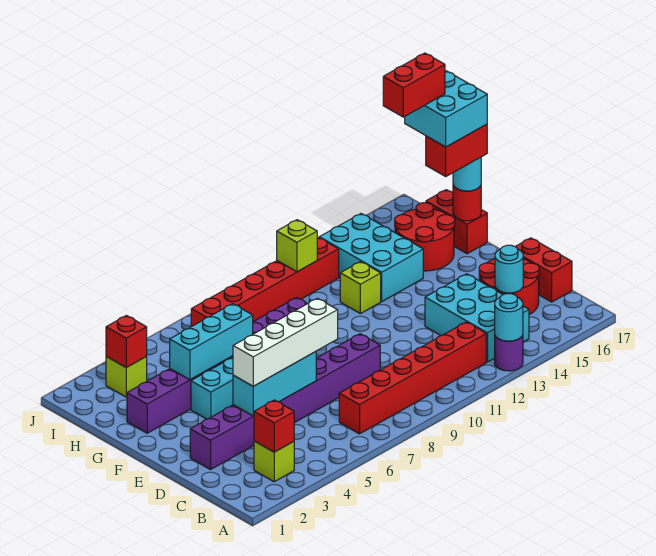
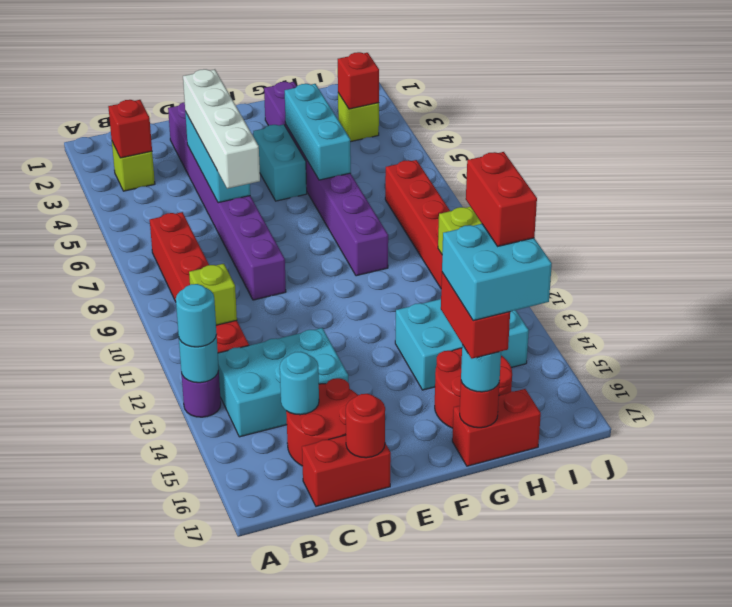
none -> cyan 1x1 round brick [176,284,217,347]
none -> red 1x1 round brick [346,394,385,458]
lime 1x1 brick [340,262,381,314] -> lime 1x1 brick moved to [189,264,237,325]

